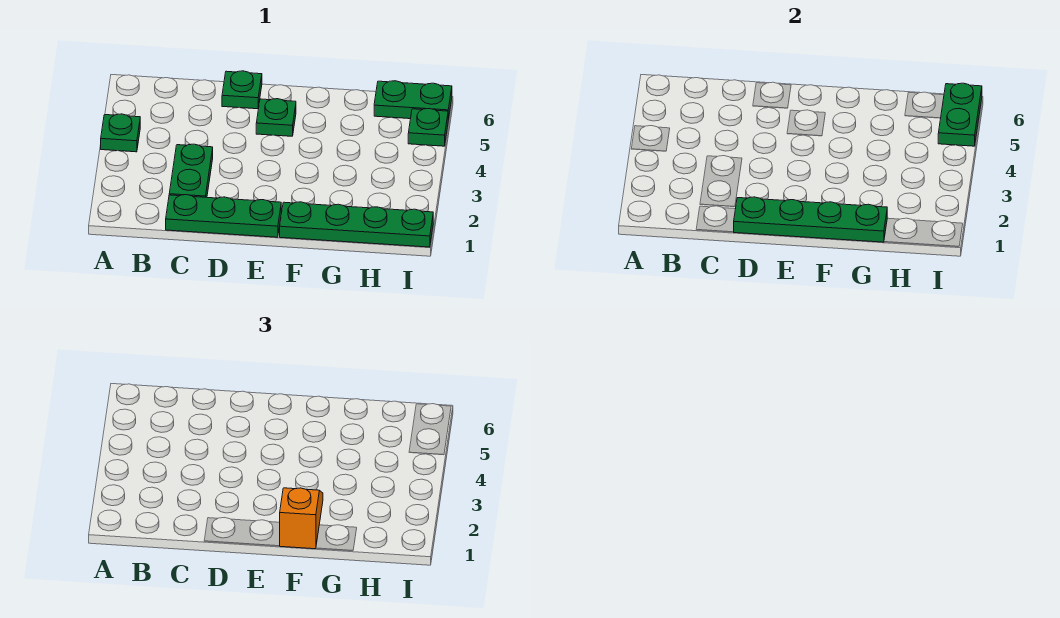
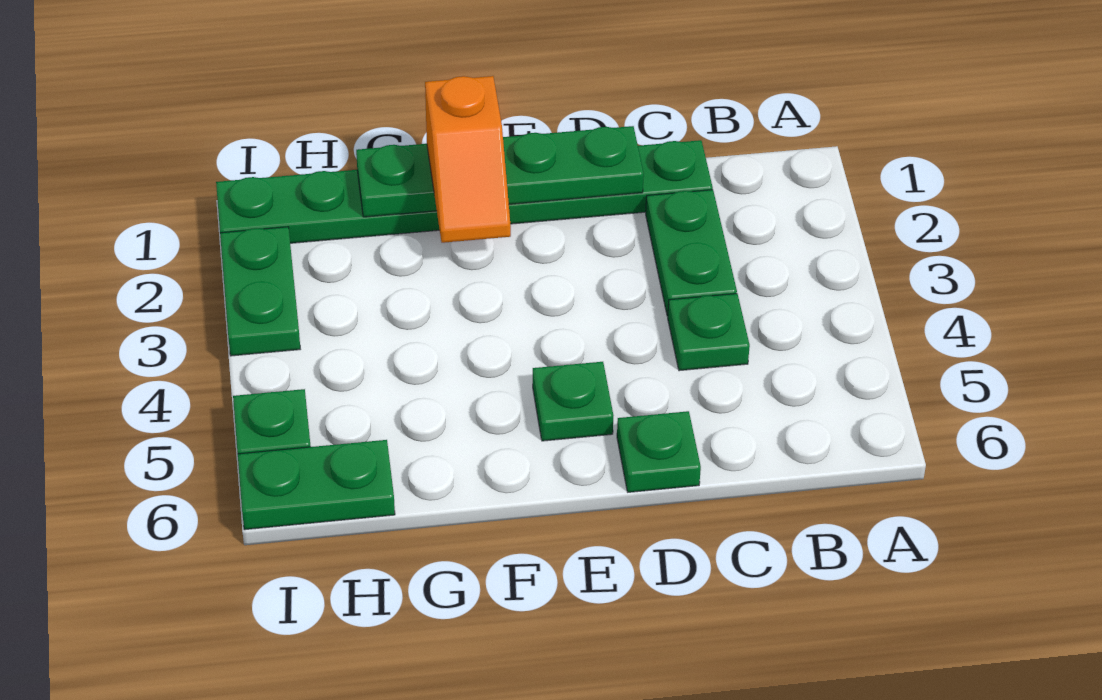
green 1x1 plate [101,114,140,152] -> green 1x1 plate moved to [668,294,750,371]
green 1x2 plate [938,83,982,146] -> green 1x2 plate moved to [220,227,300,356]

